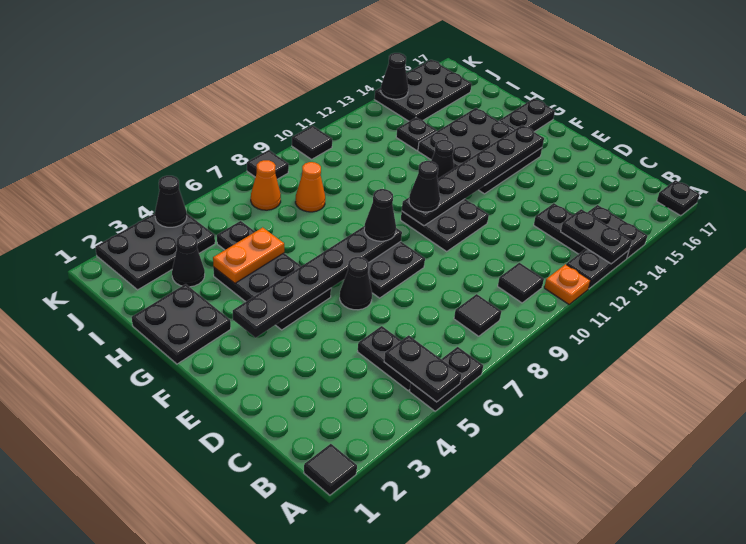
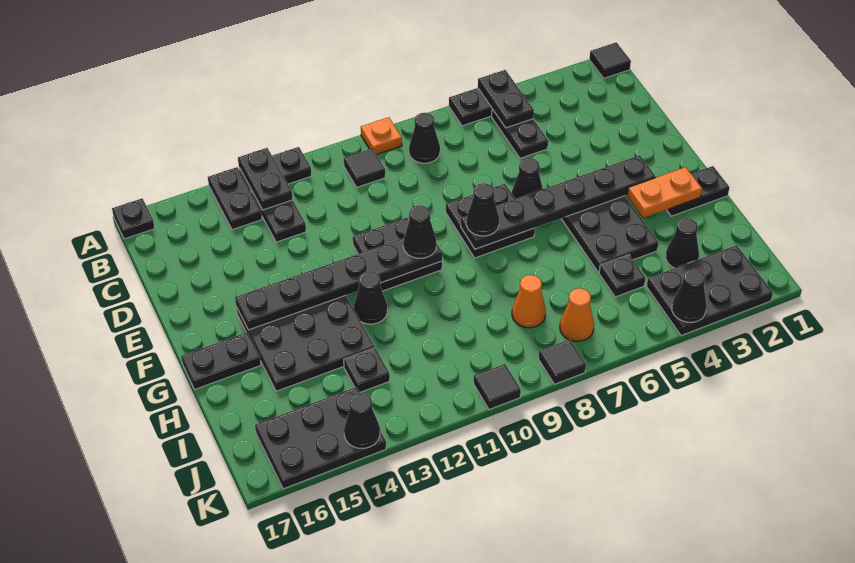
orange 1x1 plate [544,264,591,304] -> orange 1x1 plate moved to [361,117,402,155]
black 1x1 tile [454,294,501,336] -> black 1x1 cone [409,113,440,163]
black 2x2 plate [132,284,231,364] -> black 1x2 plate [667,166,730,216]
orange 1x2 plate [213,227,284,283] -> orange 1x2 plate moved to [627,167,702,218]

